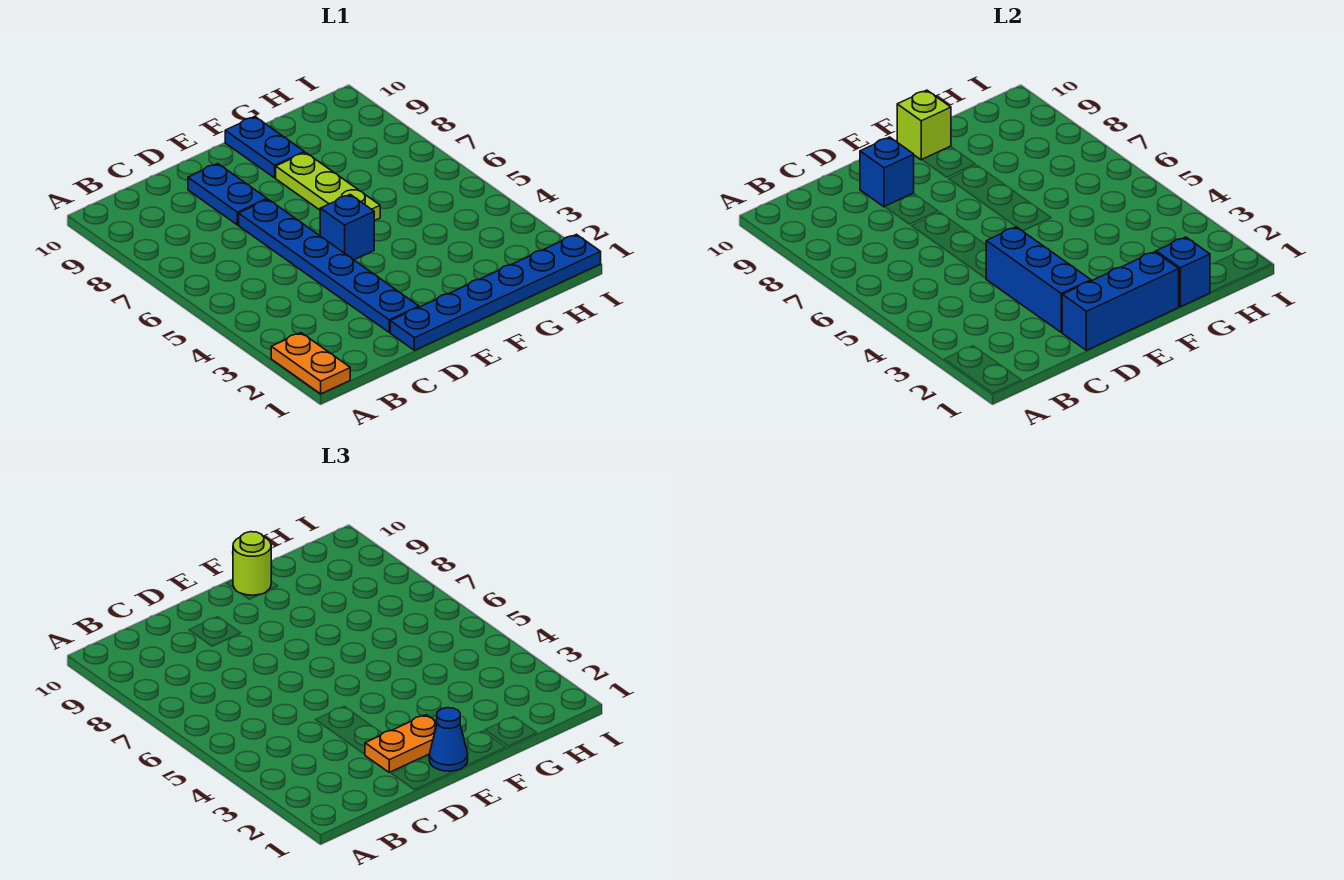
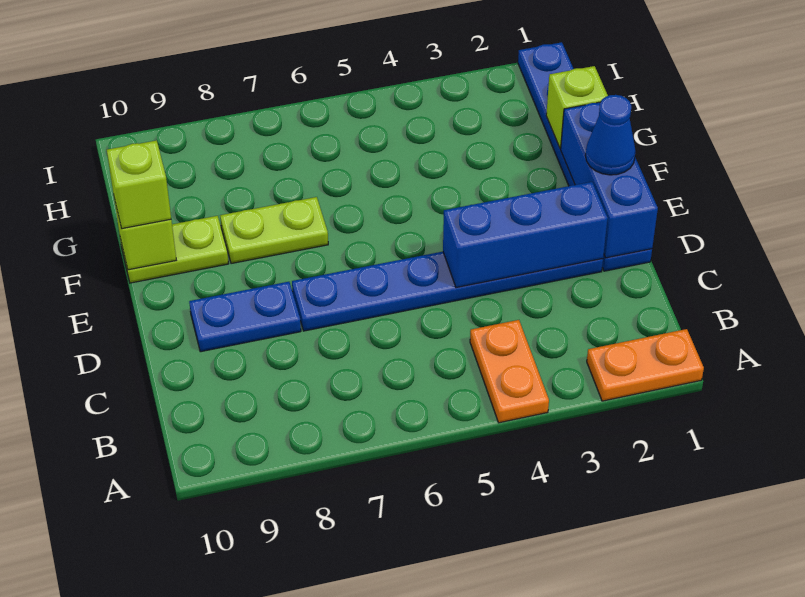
orange 1x2 plate [365,715,437,772] -> orange 1x2 plate moved to [470,320,549,423]
blue 1x1 brick [860,137,914,207] -> none
blue 1x1 brick [320,195,374,260] -> none
lime 1x3 plate [276,152,380,221] -> lime 1x2 plate [220,197,328,264]
blue 1x2 plate [225,117,304,178] -> lime 1x2 plate [120,216,229,283]
lime 1x1 round brick [233,532,271,595] -> lime 1x1 brick [107,140,171,229]
blue 1x1 brick [1156,237,1210,307] -> lime 1x1 brick [546,66,608,149]

